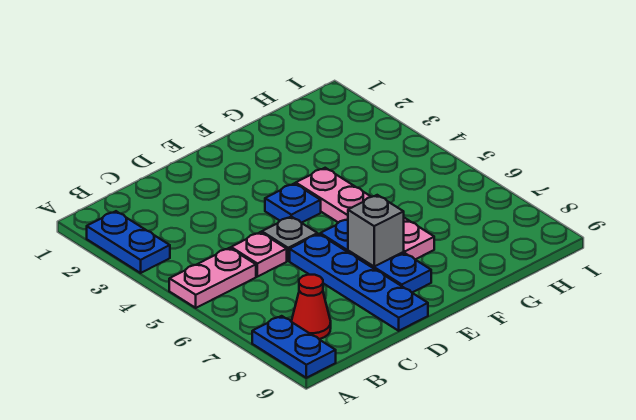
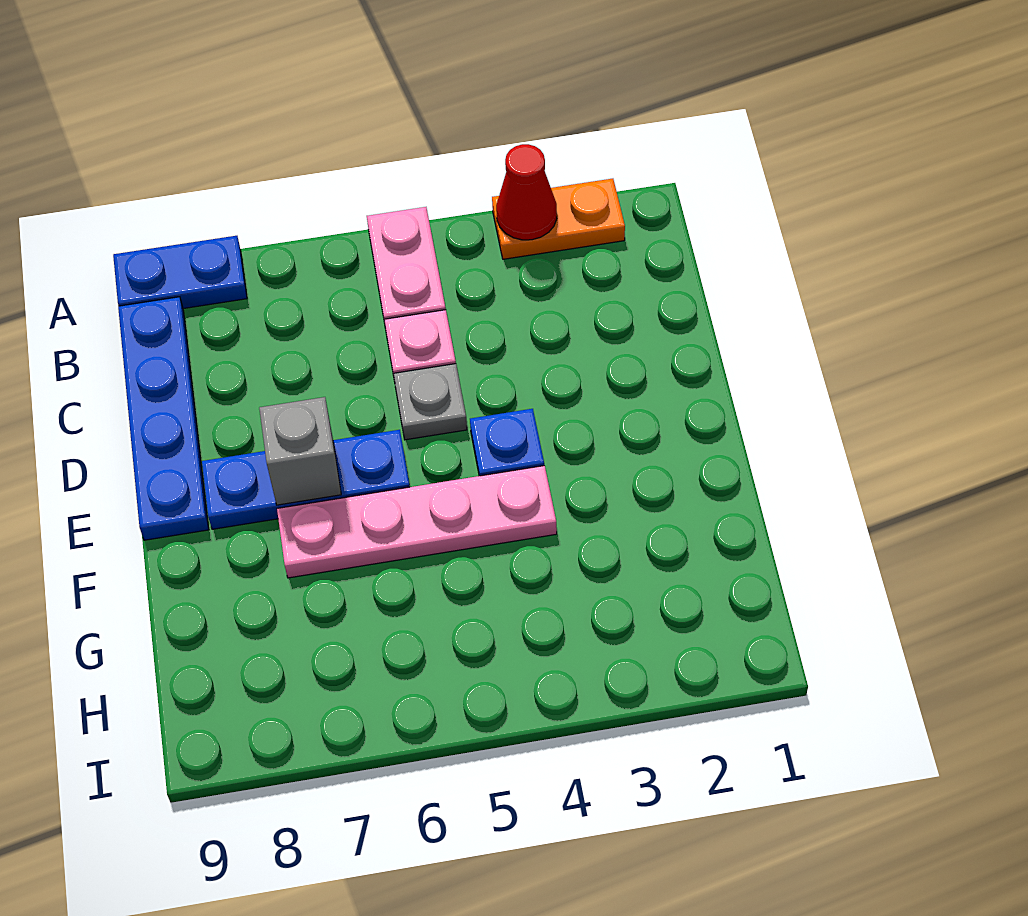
blue 1x2 plate [87,211,170,273] -> orange 1x2 plate [492,179,625,259]
red 1x1 cone [292,275,331,339] -> red 1x1 cone moved to [496,144,557,240]
blue 1x4 plate [290,234,428,331] -> blue 1x4 plate turned to [118,297,209,540]

